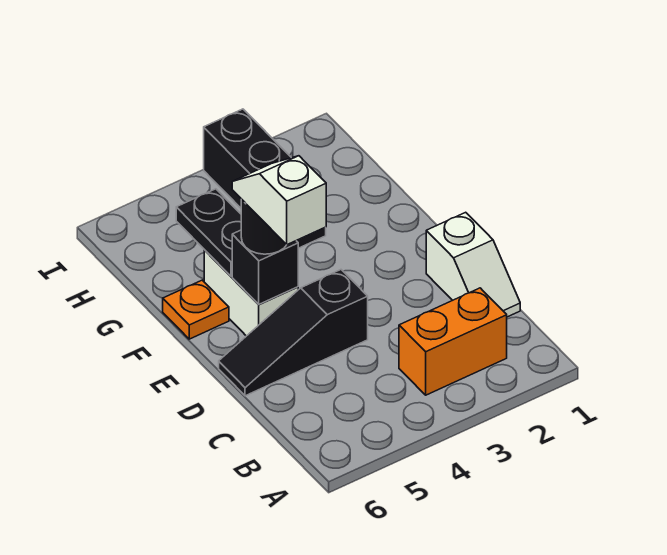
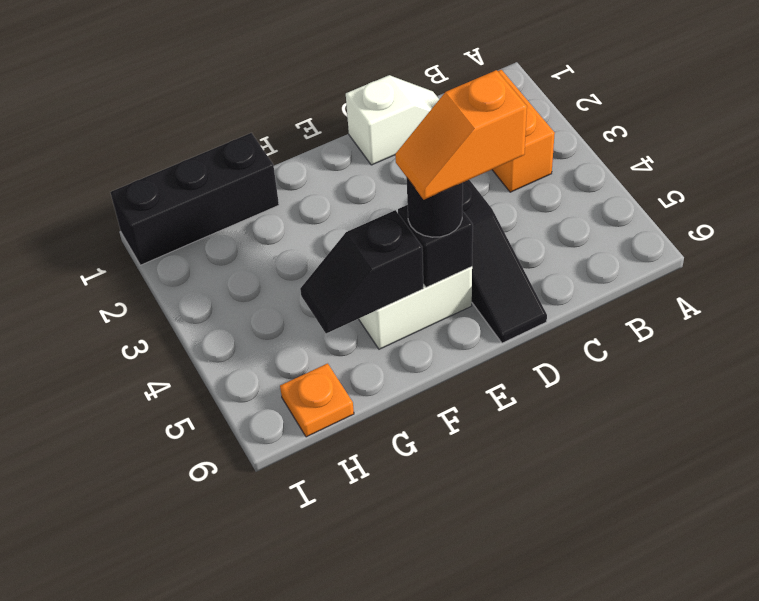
white 1x2 slope [232,156,326,245] -> orange 1x2 slope [395,70,527,199]
black 1x2 plate [176,189,241,276] -> black 1x2 slope [300,210,424,333]
orange 1x1 plate [163,280,229,339] -> orange 1x1 plate moved to [280,363,354,437]
black 1x3 brick [204,109,326,248] -> black 1x3 brick moved to [110,133,279,265]

